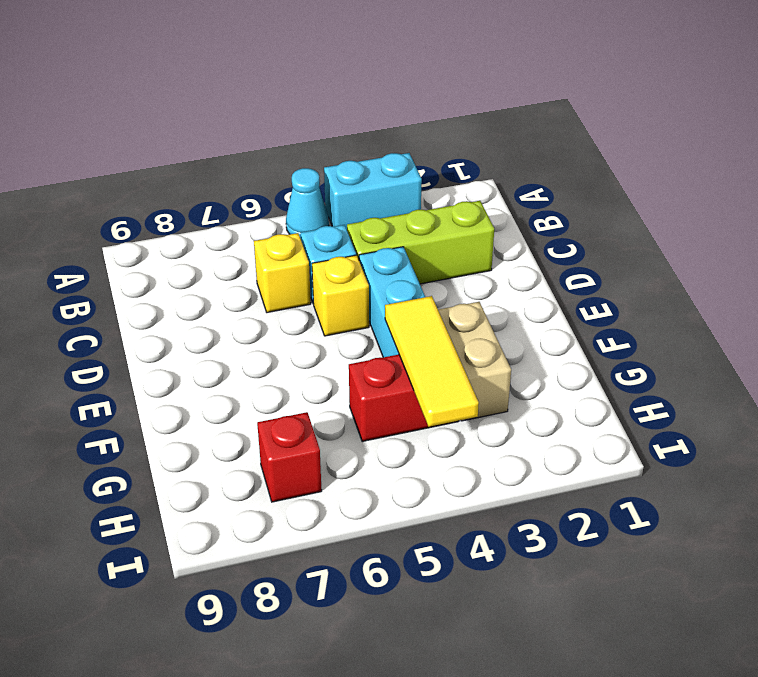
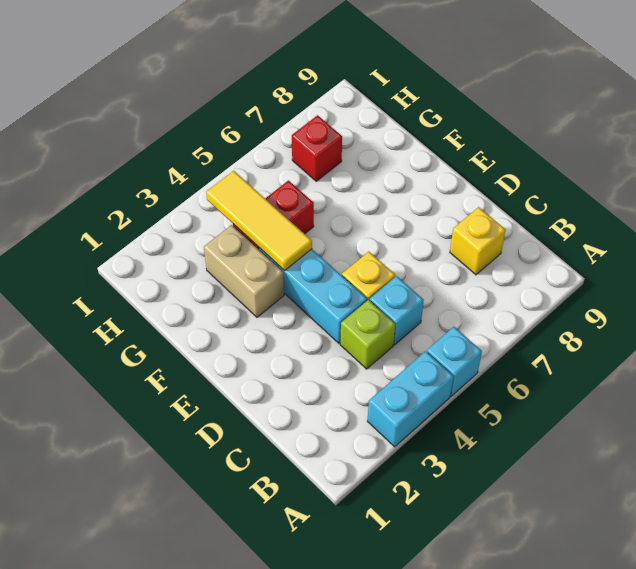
cyan 1x1 cone [286,168,329,239] -> cyan 1x1 brick [427,327,482,396]
lime 1x3 brick [347,201,494,284] -> lime 1x1 brick [340,300,395,369]
yellow 1x1 brick [254,233,311,313] -> yellow 1x1 brick moved to [450,207,506,275]

